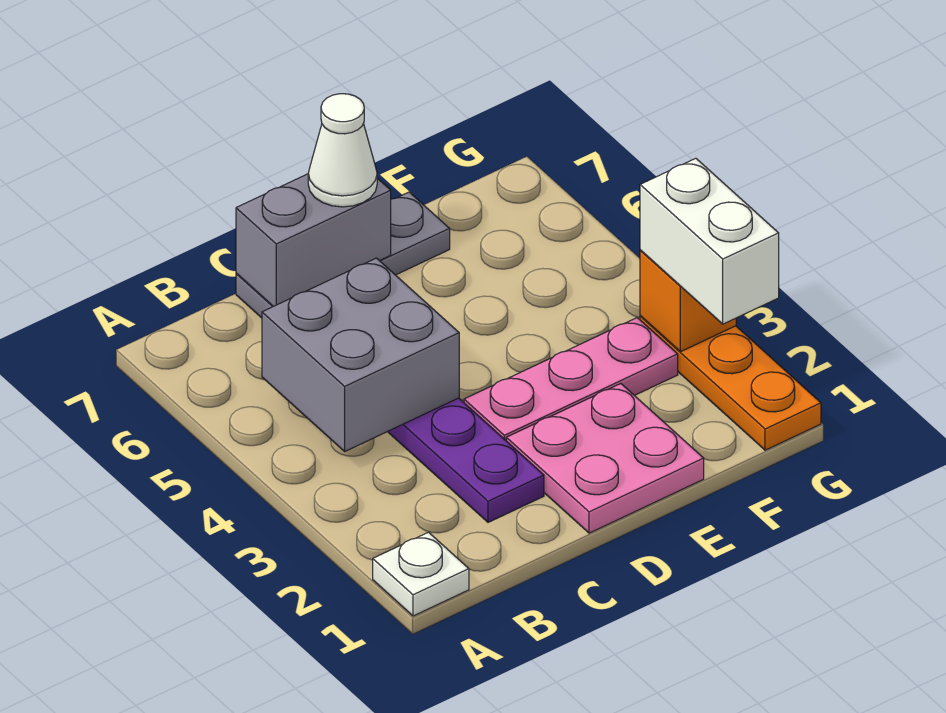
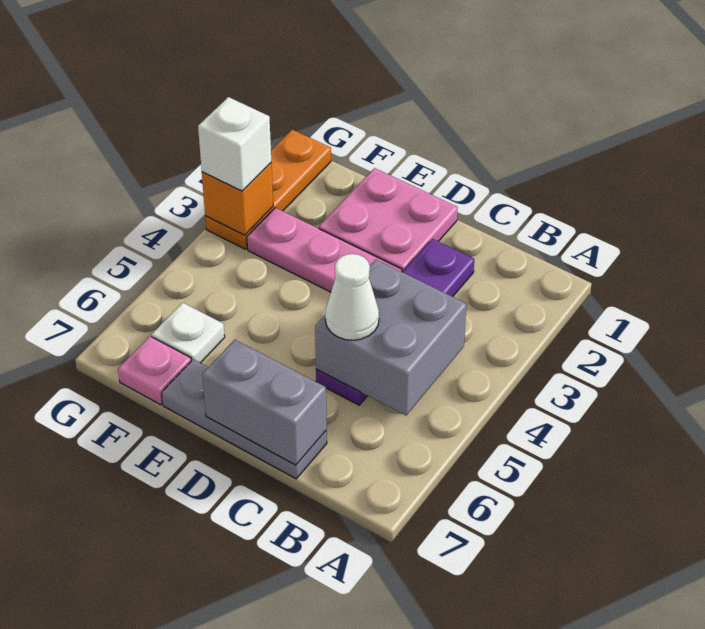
white 1x1 plate [373,532,469,616] -> white 1x1 plate moved to [152,303,225,363]
white 1x1 cone [308,94,377,207] -> white 1x1 cone moved to [325,254,379,340]
none -> pink 1x1 plate [118,336,191,405]
white 1x2 brick [640,158,779,324] -> white 1x1 brick [198,97,271,191]

